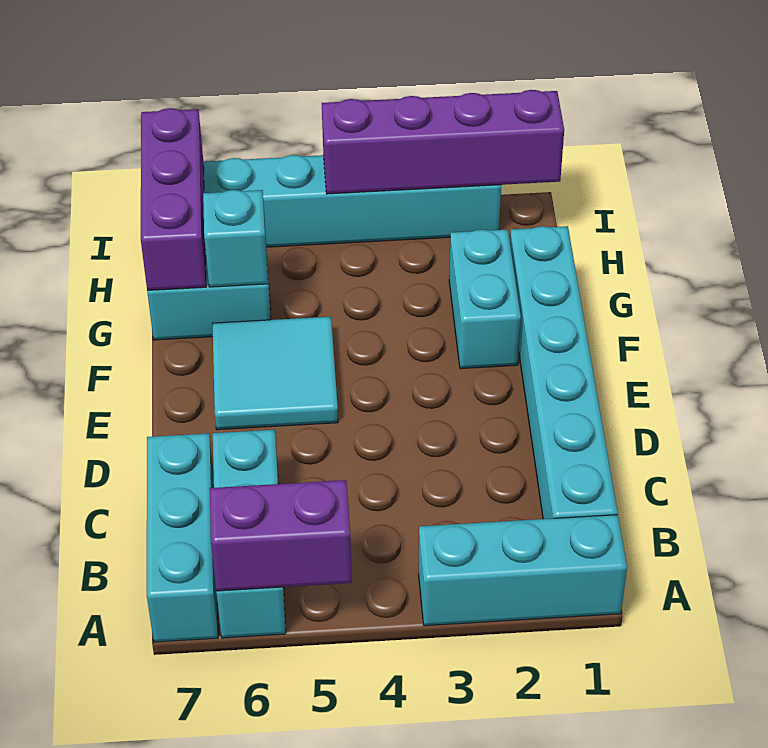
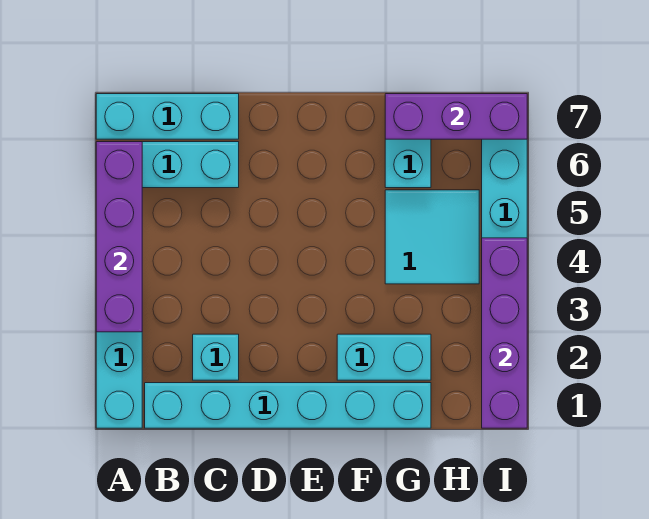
purple 1x2 brick [210,480,352,591] -> purple 1x4 brick [96,142,142,332]
cyan 2x2 tile [212,317,338,430] -> cyan 2x2 tile moved to [385,190,479,284]
cyan 1x1 brick [203,190,268,287] -> cyan 1x1 brick moved to [193,334,239,380]

